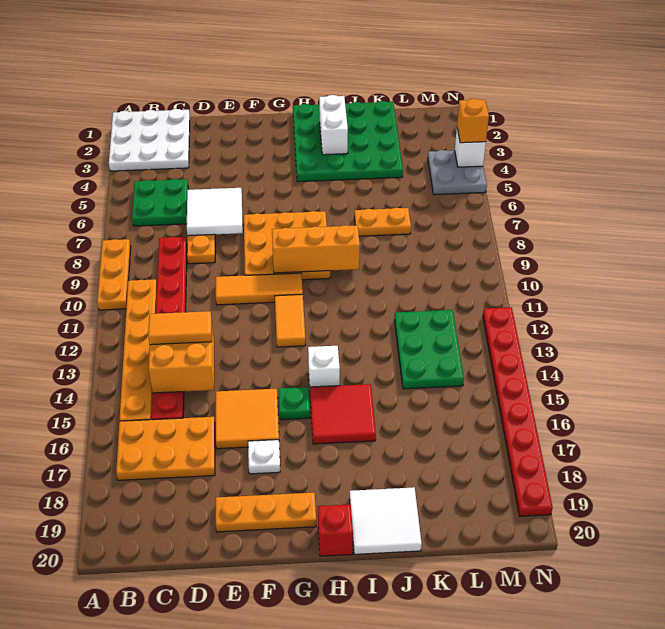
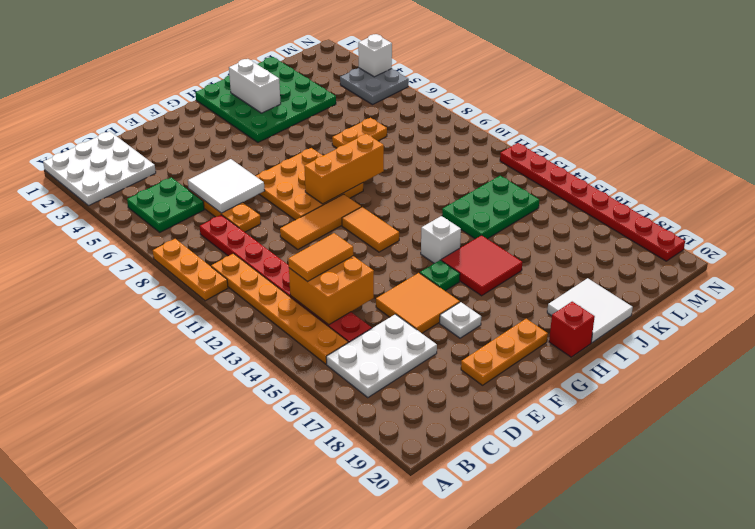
orange 2x3 plate [116,417,215,480] -> white 2x3 plate [326,314,437,398]
green 2x3 plate [395,310,464,389] -> green 2x3 plate turned to [442,176,539,239]
orange 1x1 brick [457,99,489,143] -> none

